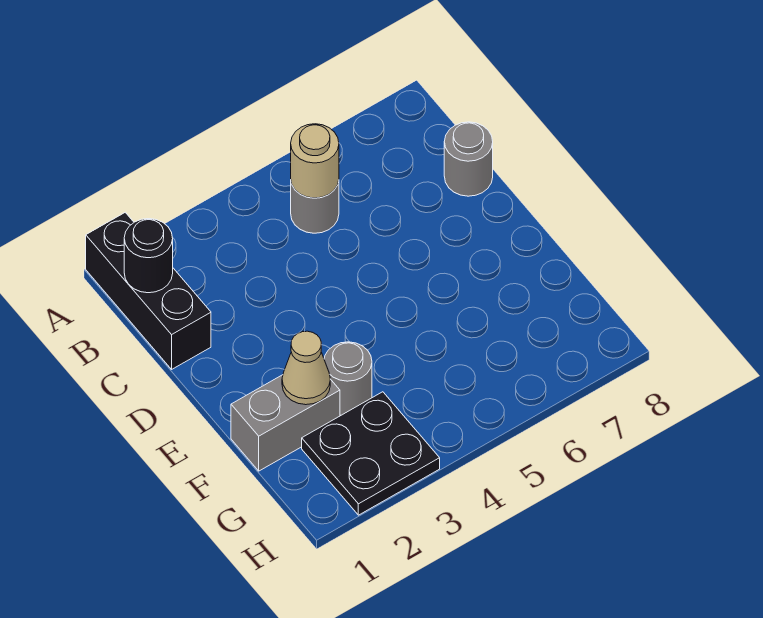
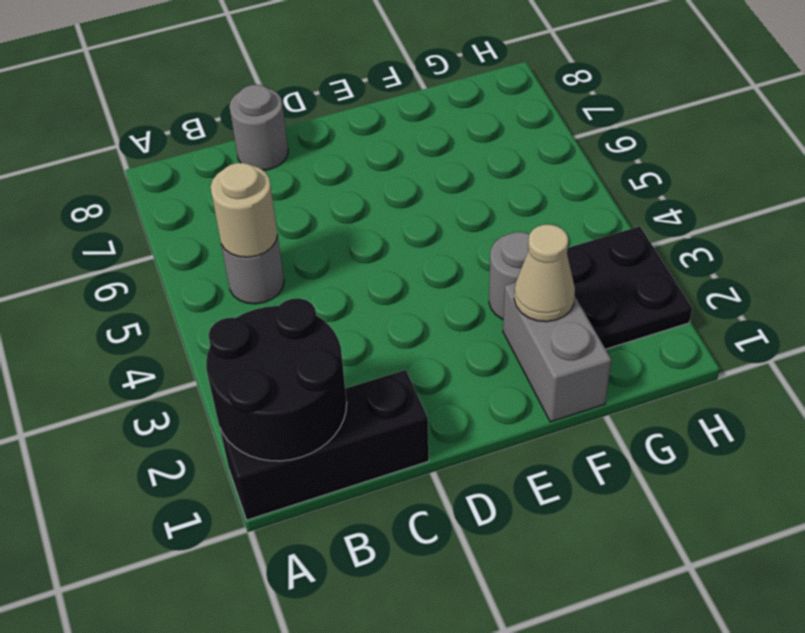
black 1x1 round brick [124,219,173,293] -> black 2x2 round brick [206,298,347,461]

